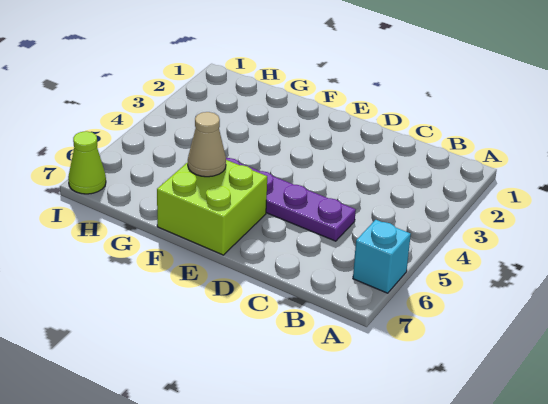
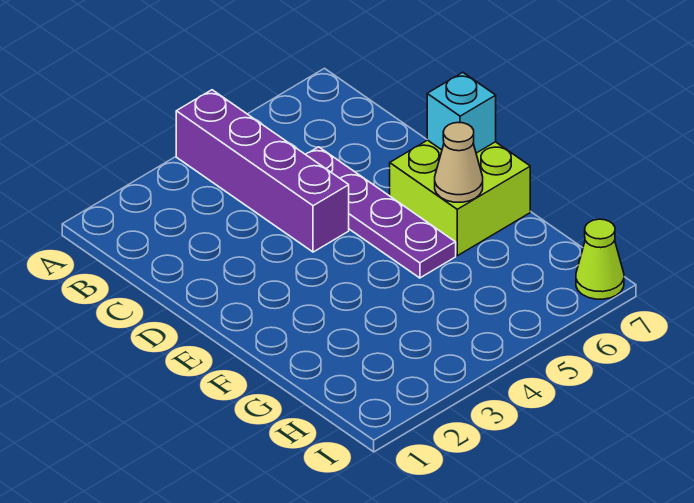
none -> purple 1x4 brick [176,90,349,252]
cyan 1x1 brick [353,220,411,293] -> cyan 1x1 brick moved to [427,72,496,153]

